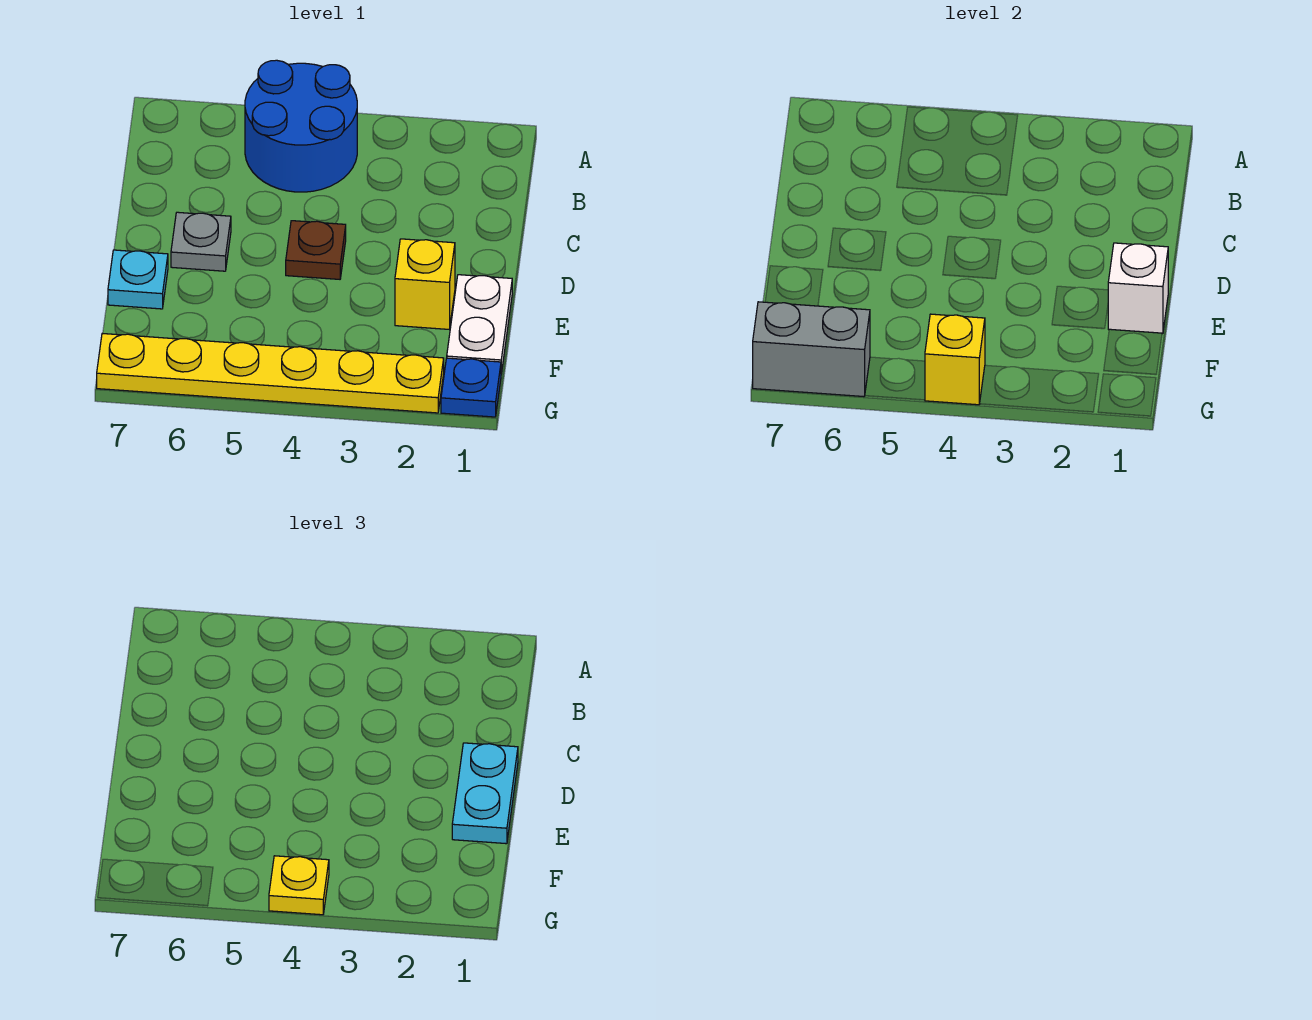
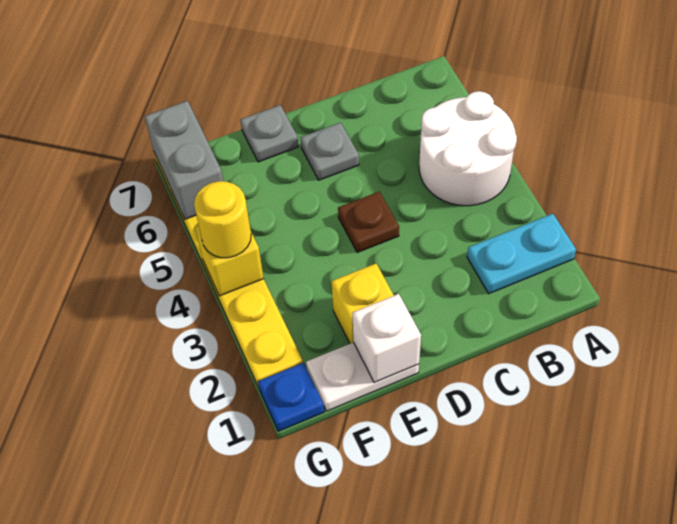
blue 2x2 round brick [245,60,357,192] -> white 2x2 round brick [419,91,517,206]
cyan 1x2 plate [452,743,518,844] -> cyan 1x2 plate moved to [467,214,576,294]
cyan 1x1 plate [108,250,168,309] -> grey 1x1 plate [240,105,298,162]
yellow 1x1 plate [269,856,329,915] -> yellow 1x1 round brick [194,181,251,258]

